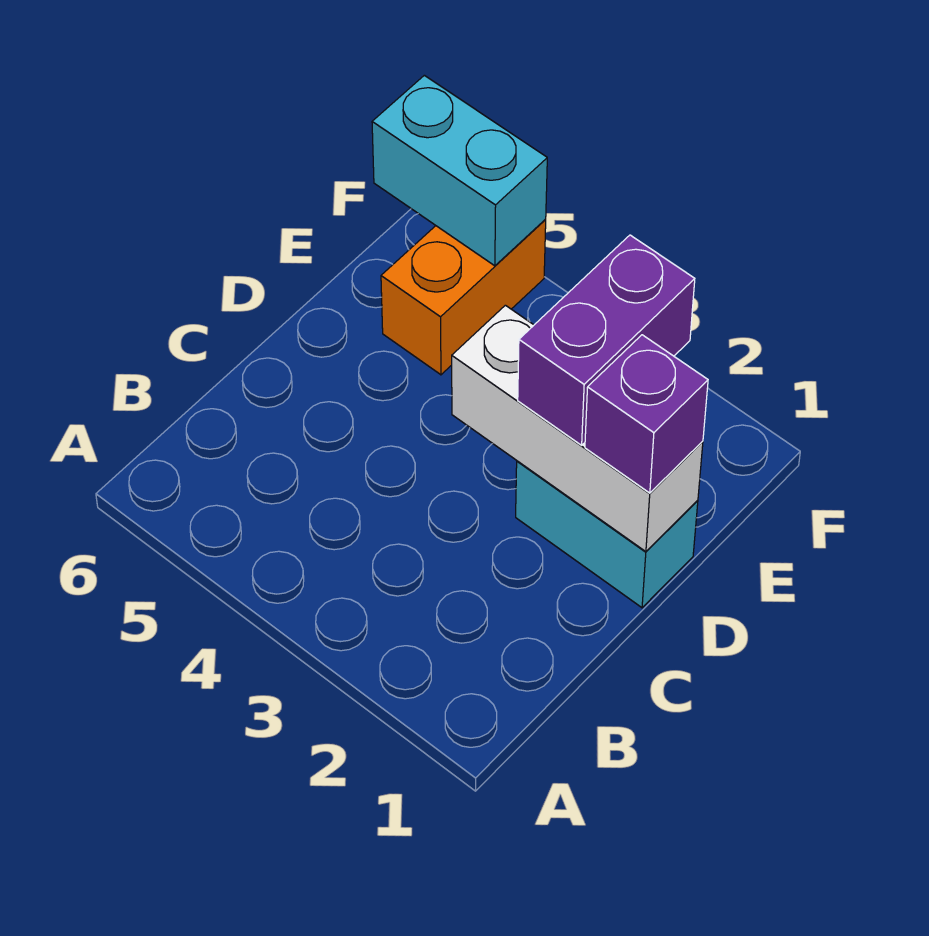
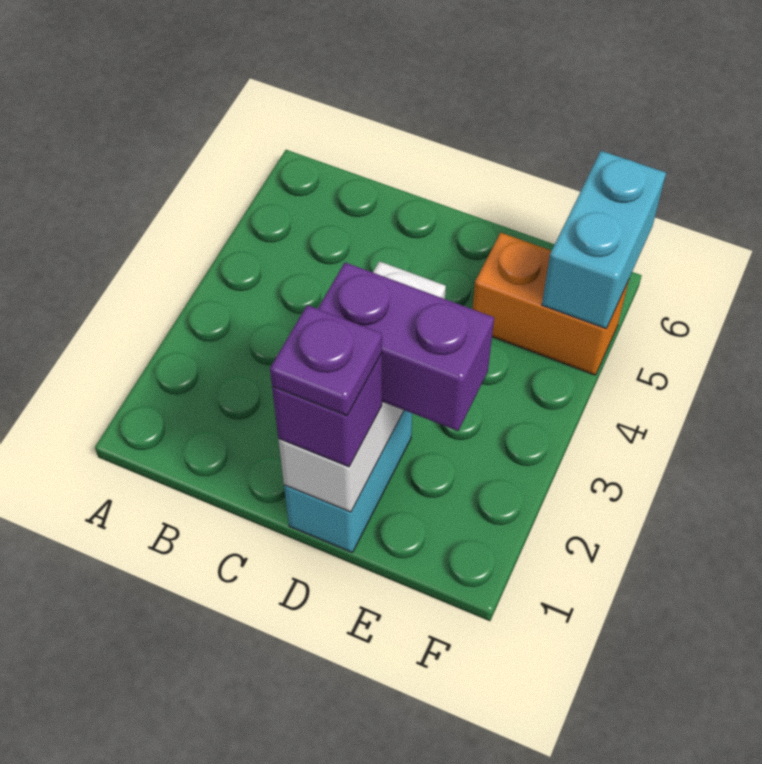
none -> purple 1x1 plate [270,305,382,416]

